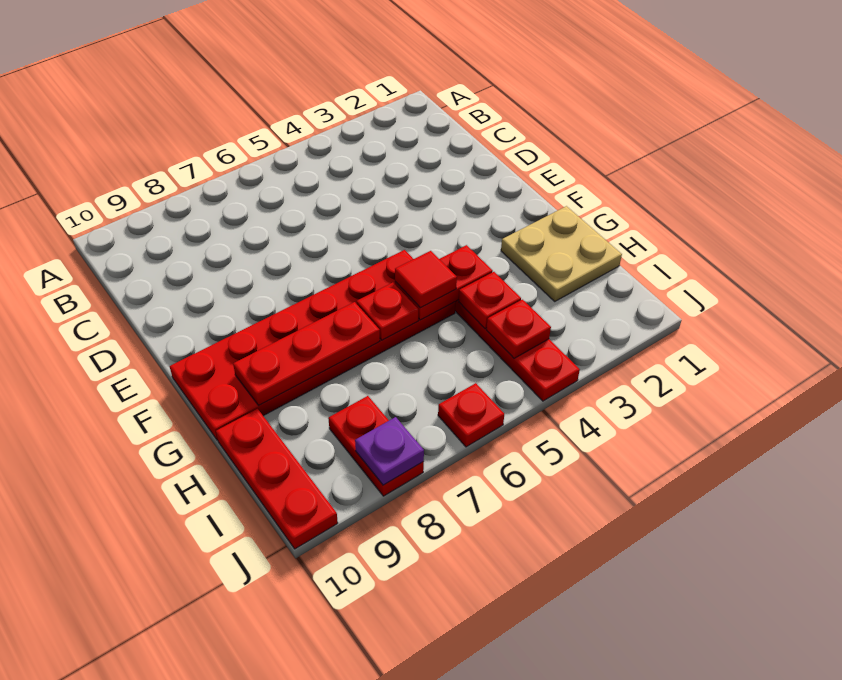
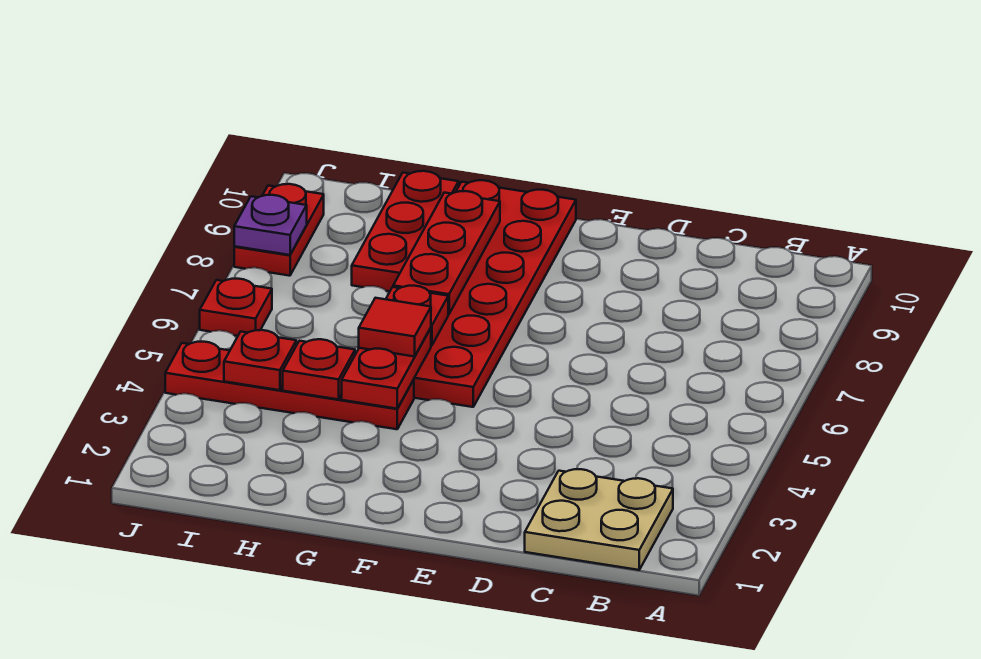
tan 2x2 plate [501,206,622,301] -> tan 2x2 plate moved to [525,469,673,570]
red 1x3 plate [216,409,338,549] -> red 1x3 plate turned to [352,171,459,291]
red 1x2 plate [328,396,424,496] -> red 1x2 plate turned to [234,184,324,276]

